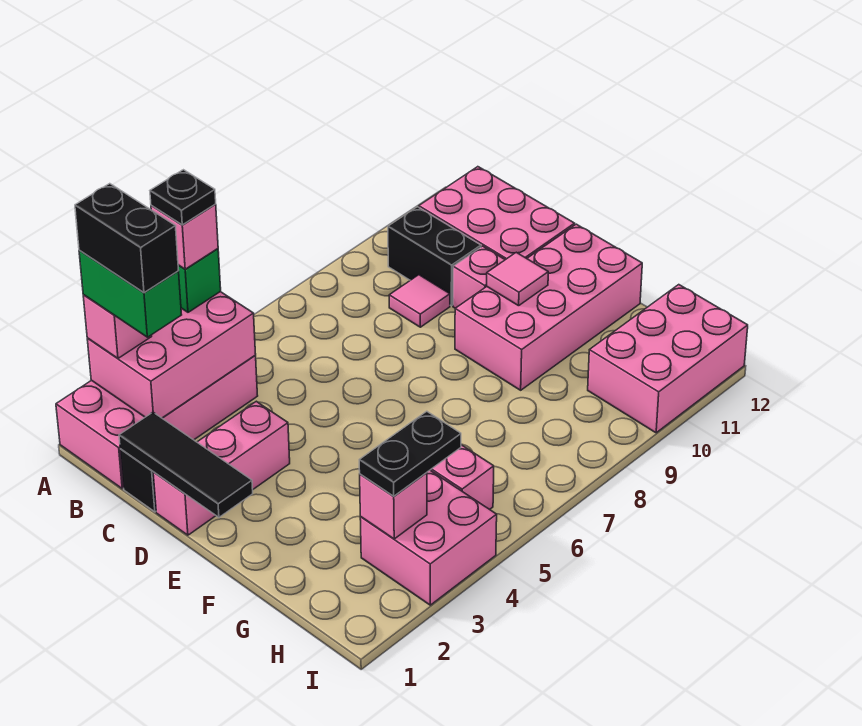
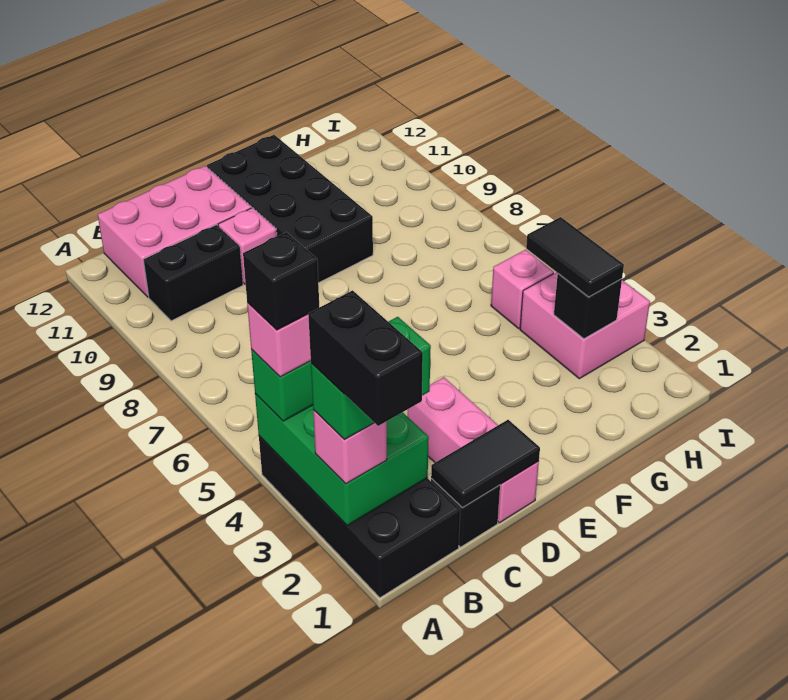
pink 2x4 brick [56,356,258,489] -> black 2x4 brick [259,436,460,598]
pink 2x3 brick [87,292,256,418] -> green 2x3 brick [255,394,429,525]
black 1x2 brick [75,184,179,293] -> black 1x2 brick turned to [308,290,423,426]
black 1x1 plate [150,170,216,225] -> black 1x1 brick [243,232,319,330]
black 1x3 tile [119,412,253,517] -> black 1x2 tile [431,420,540,507]
pink 1x1 tile [389,275,450,327] -> none
pink 2x4 brick [455,224,642,390] -> black 2x4 brick [207,135,373,283]
pink 1x1 tile [487,252,548,306] -> none
pink 1x1 brick [360,473,427,539] -> black 1x1 brick [554,274,622,339]
black 1x2 plate [359,411,461,496] -> black 1x2 tile [526,217,624,297]
pink 2x3 brick [588,285,748,433] -> none

